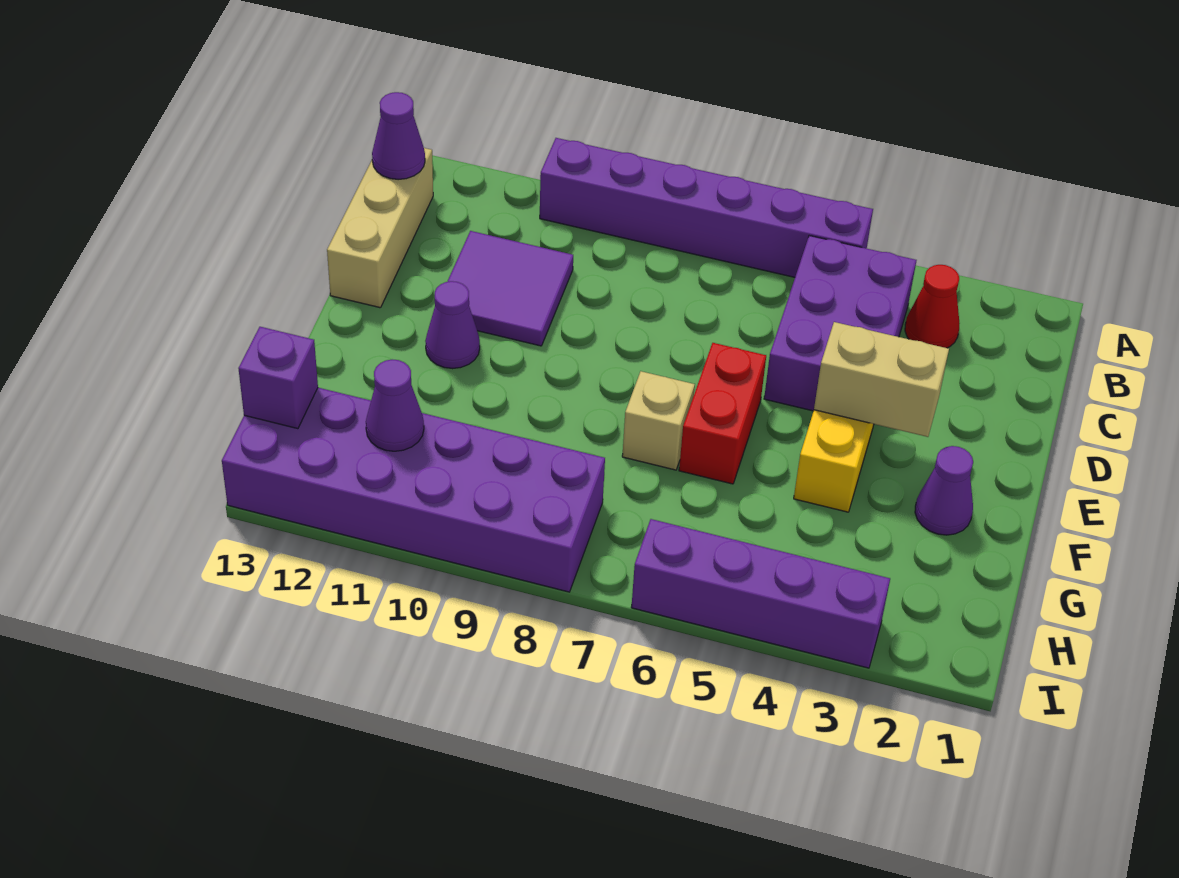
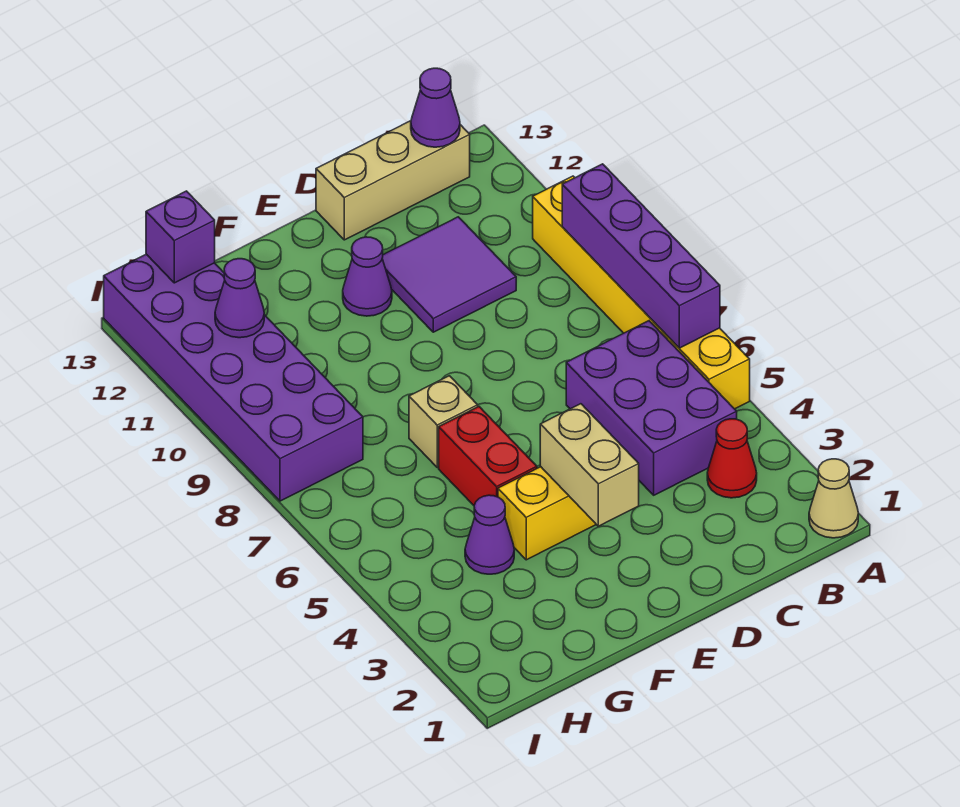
none -> tan 1x1 cone [809,459,858,538]
purple 1x6 brick [540,138,873,277] -> yellow 1x6 brick [533,176,750,409]
purple 2x3 brick [764,236,916,411] -> purple 2x3 brick turned to [566,321,737,495]
red 1x2 brick [679,343,766,484] -> red 1x2 brick turned to [439,407,537,505]
purple 1x1 cone [915,446,973,535] -> purple 1x1 cone moved to [465,495,514,574]
purple 1x4 brick [631,519,890,668] -> purple 1x4 brick moved to [562,164,720,348]

